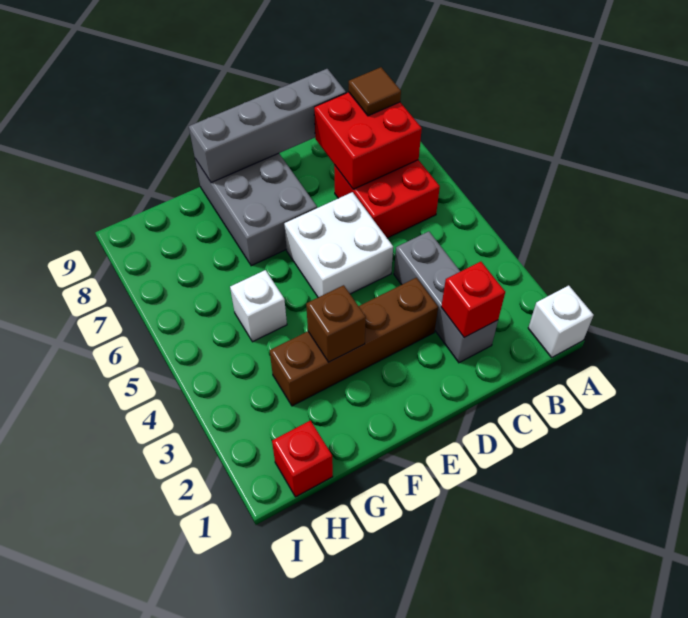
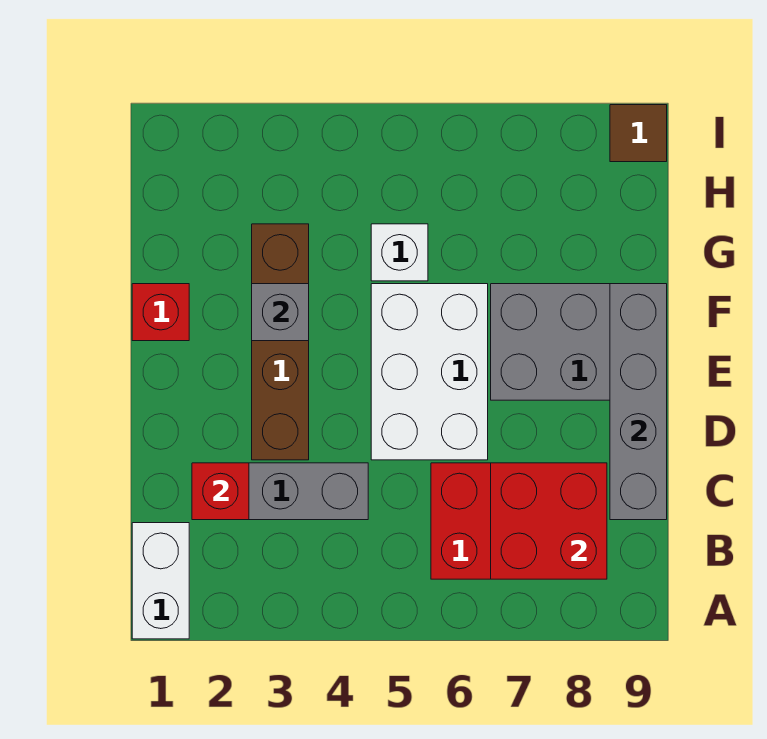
white 1x1 brick [528,285,594,357] -> white 1x2 brick [132,523,189,639]
brown 1x1 tile [349,67,401,116] -> brown 1x1 tile moved to [610,105,667,162]
white 2x2 brick [284,192,393,297] -> white 2x3 brick [371,284,488,460]
brown 1x1 brick [306,285,366,362] -> grey 1x1 brick [252,284,309,341]
red 1x1 brick [272,421,333,497] -> red 1x1 brick moved to [132,284,189,341]

